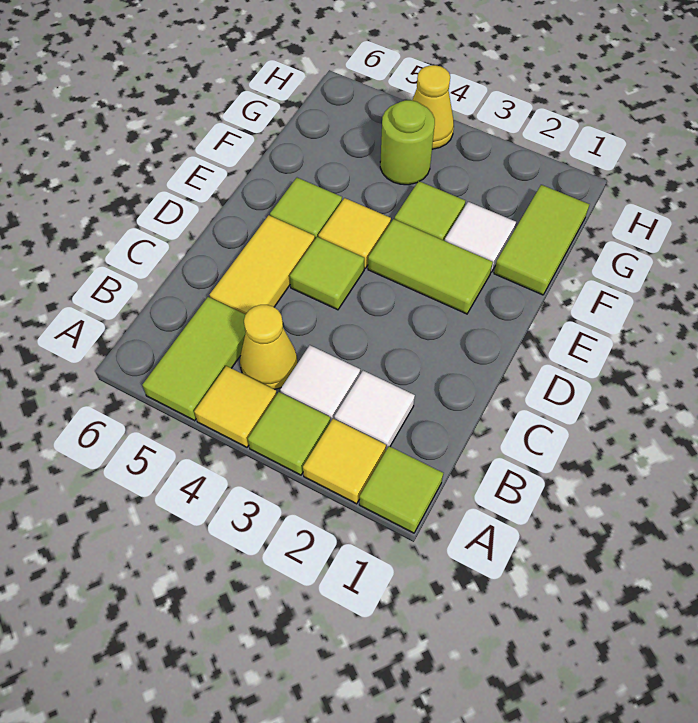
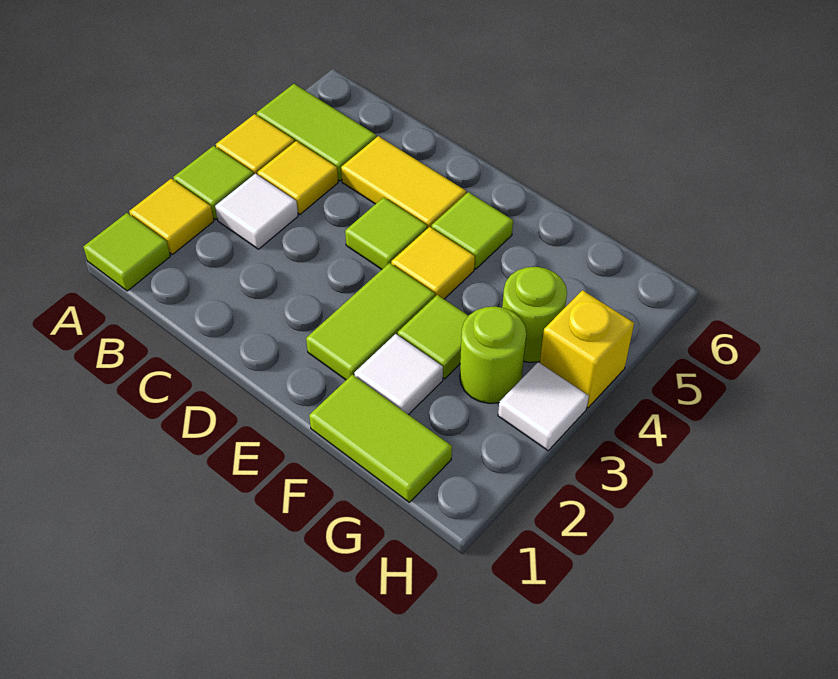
white 1x1 tile [334,371,415,450] -> white 1x1 tile moved to [498,362,589,451]
yellow 1x1 cone [240,305,297,389] -> yellow 1x1 tile [257,141,338,214]
none -> lime 1x1 round brick [460,306,526,403]
yellow 1x1 cone [412,65,454,149] -> yellow 1x1 brick [540,290,634,408]

